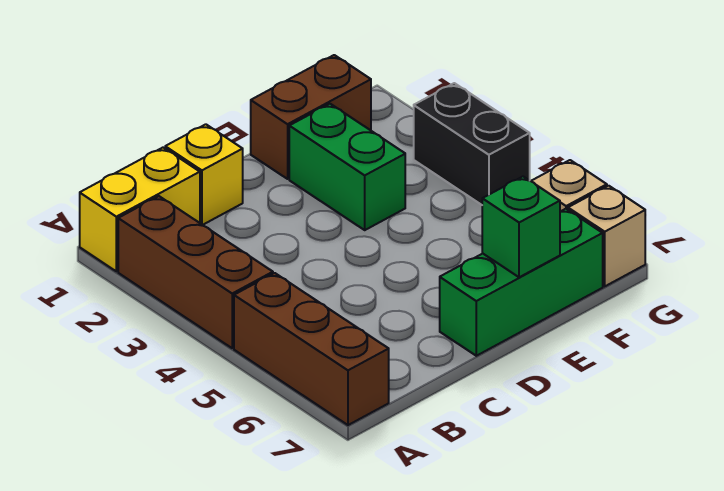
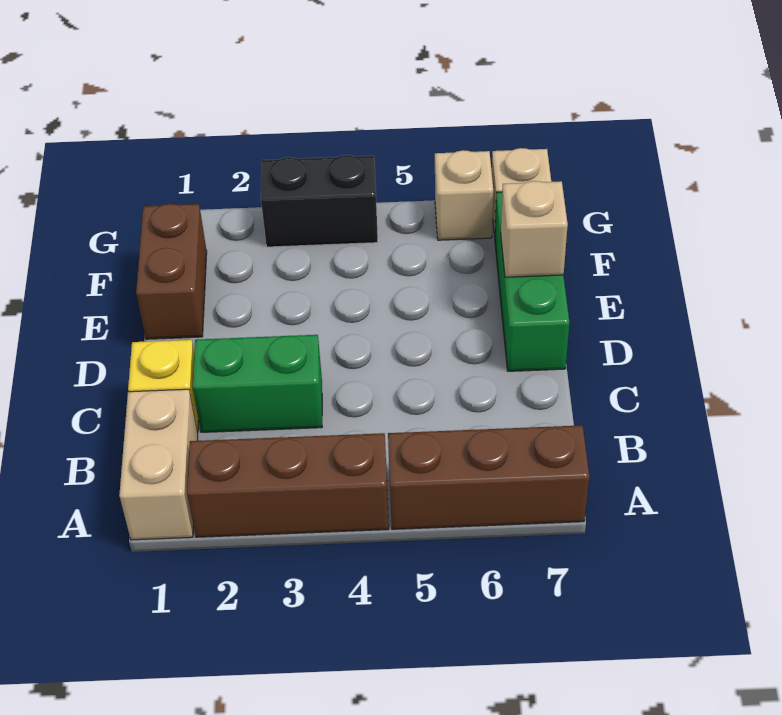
yellow 1x2 brick [80,148,200,271] -> tan 1x2 brick [119,389,198,540]
green 1x2 brick [289,104,405,230] -> green 1x2 brick moved to [193,335,322,432]
green 1x1 brick [482,177,560,277] -> tan 1x1 brick [501,181,568,277]

